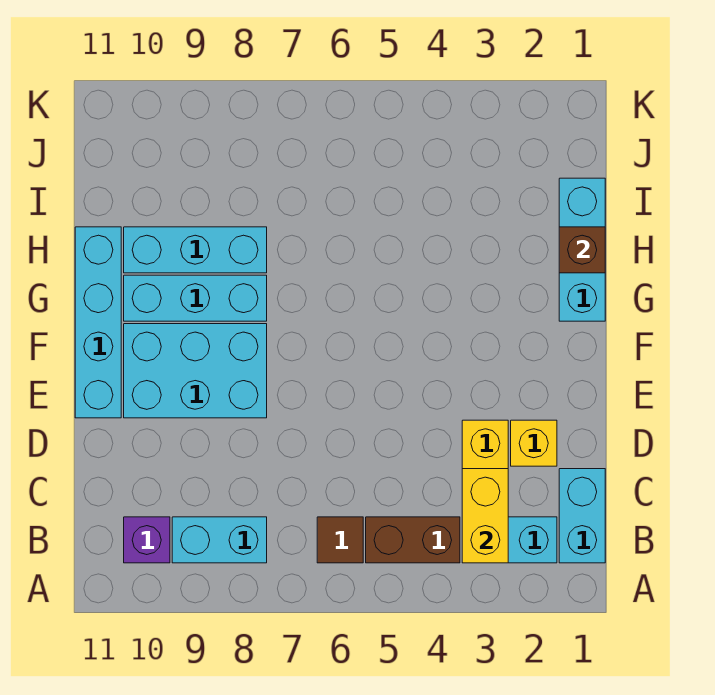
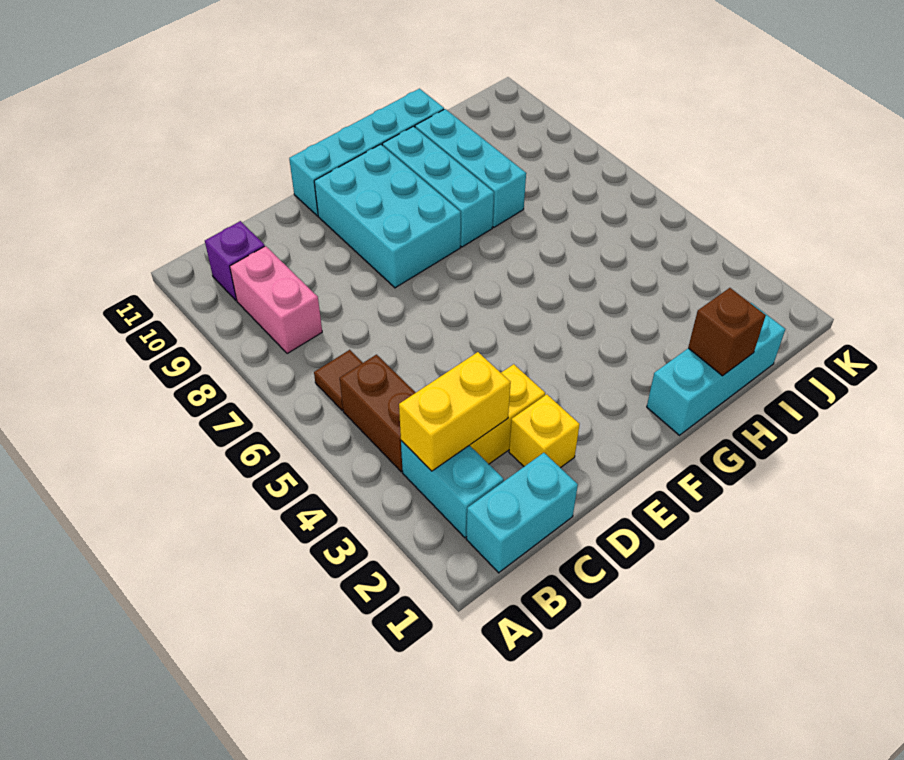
cyan 1x2 brick [172,517,267,563] -> pink 1x2 brick [230,246,322,354]

